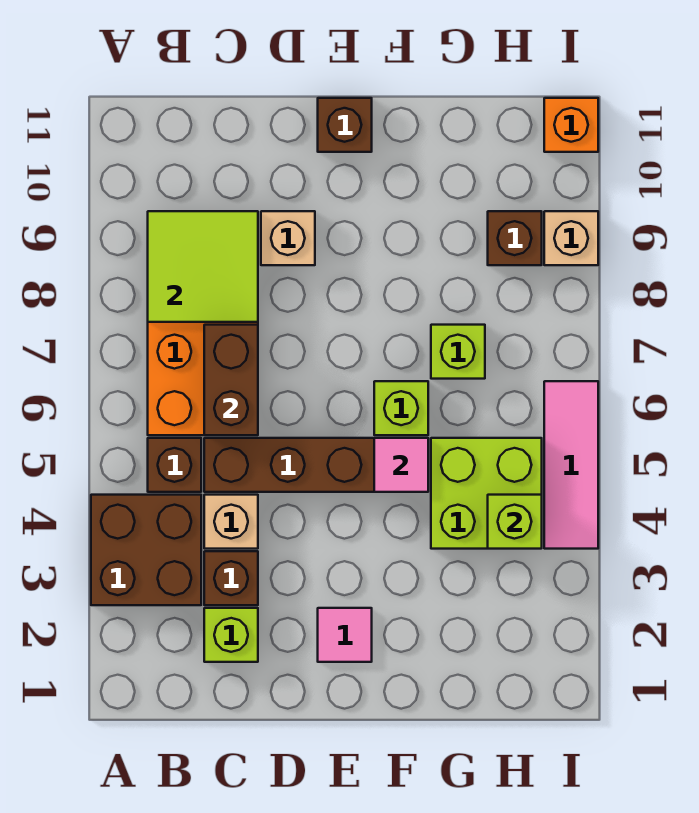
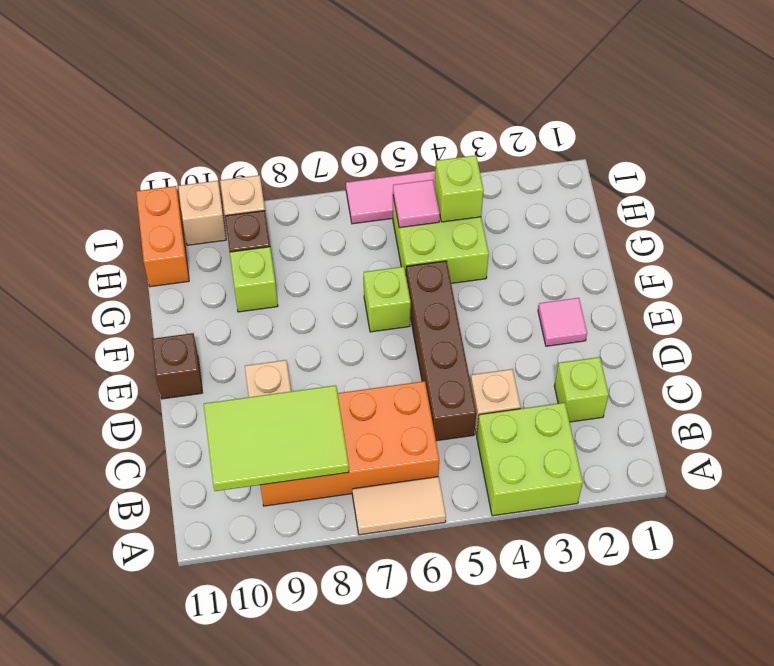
brown 2x2 brick [91,495,201,605] -> lime 2x2 brick [477,403,583,516]
none -> tan 1x2 tile [352,477,446,535]
brown 1x1 brick [148,438,201,492] -> none
lime 2x2 tile [148,211,258,322] -> lime 2x3 tile [204,385,349,491]
brown 1x1 brick [204,551,258,605] -> none
brown 1x2 brick [204,325,258,435] -> none
pink 1x1 tile [374,438,428,492] -> pink 1x1 tile moved to [393,180,440,228]
lime 1x1 brick [431,325,485,379] -> lime 1x1 brick moved to [230,247,278,312]
none -> tan 1x1 brick [178,181,226,245]
orange 1x1 brick [544,98,598,152] -> orange 1x2 brick [136,186,189,287]

